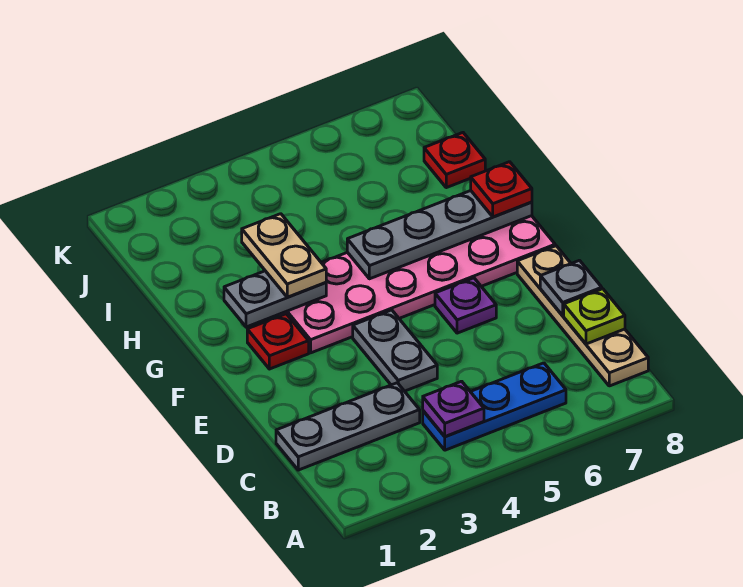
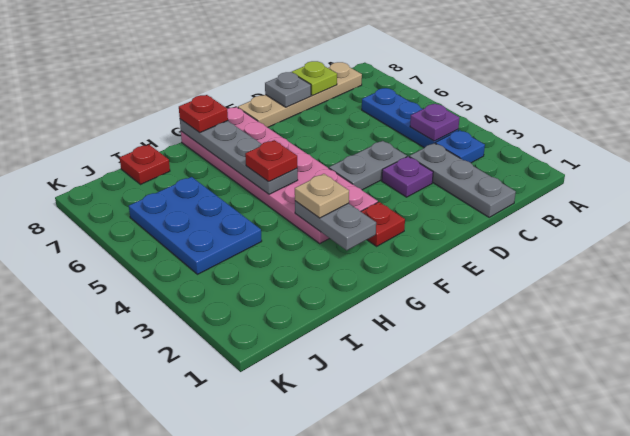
none -> blue 1x1 plate [435,130,485,163]
purple 1x1 plate [435,278,496,333] -> purple 1x1 plate moved to [382,157,433,197]
tan 1x2 plate [242,214,326,297] -> tan 1x1 plate [295,174,349,218]
none -> red 1x1 plate [245,140,297,181]
none -> blue 2x3 plate [129,177,262,274]

